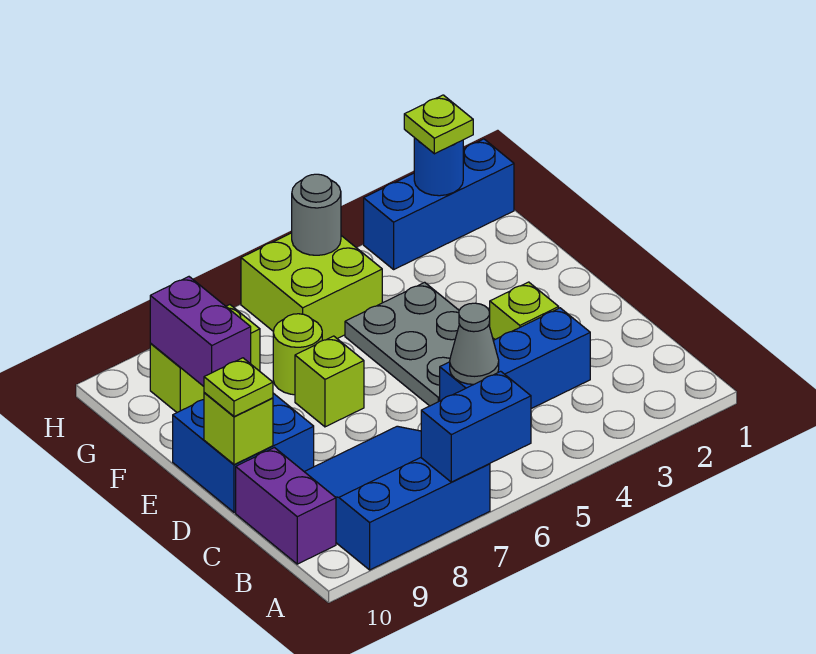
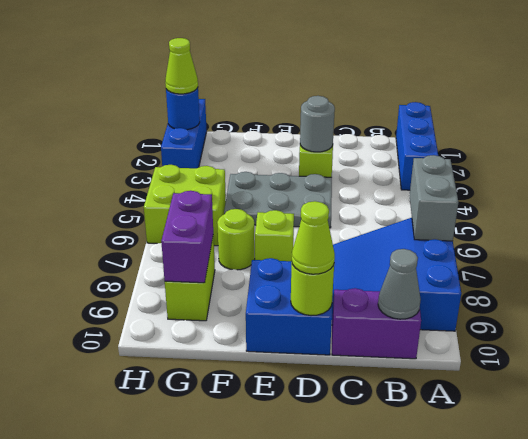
blue 1x2 brick [421,371,531,482] -> grey 1x2 brick [409,155,458,241]
blue 1x3 brick [440,308,590,409] -> blue 1x3 brick moved to [396,102,438,190]
grey 1x1 cone [450,303,499,384] -> grey 1x1 cone moved to [378,249,421,319]
lime 1x1 brick [204,393,273,465] -> lime 1x1 round brick [291,262,334,316]
lime 1x1 plate [204,358,273,417] -> lime 1x1 cone [292,201,335,274]
purple 1x2 brick [150,277,251,386] -> purple 1x2 brick turned to [161,191,213,283]
lime 1x1 plate [404,95,473,154] -> lime 1x1 cone [165,38,198,94]
grey 1x1 round brick [292,174,341,255] -> grey 1x1 round brick moved to [300,96,335,152]

